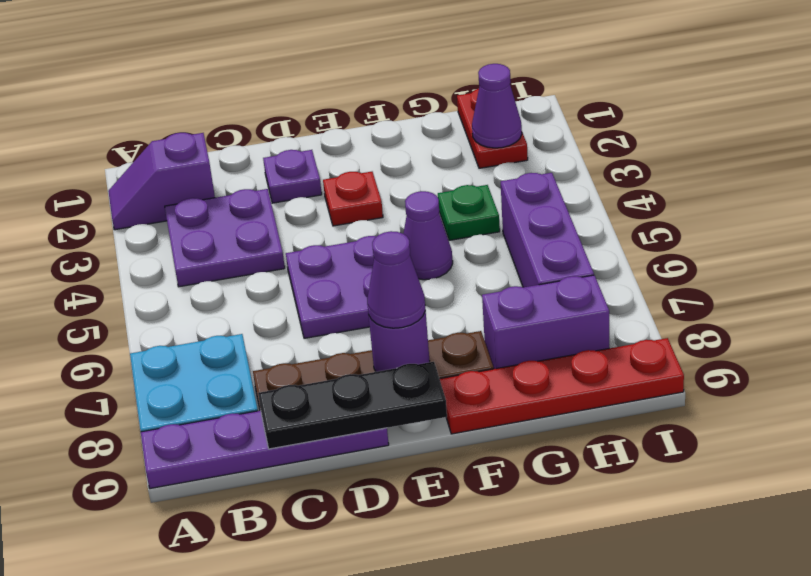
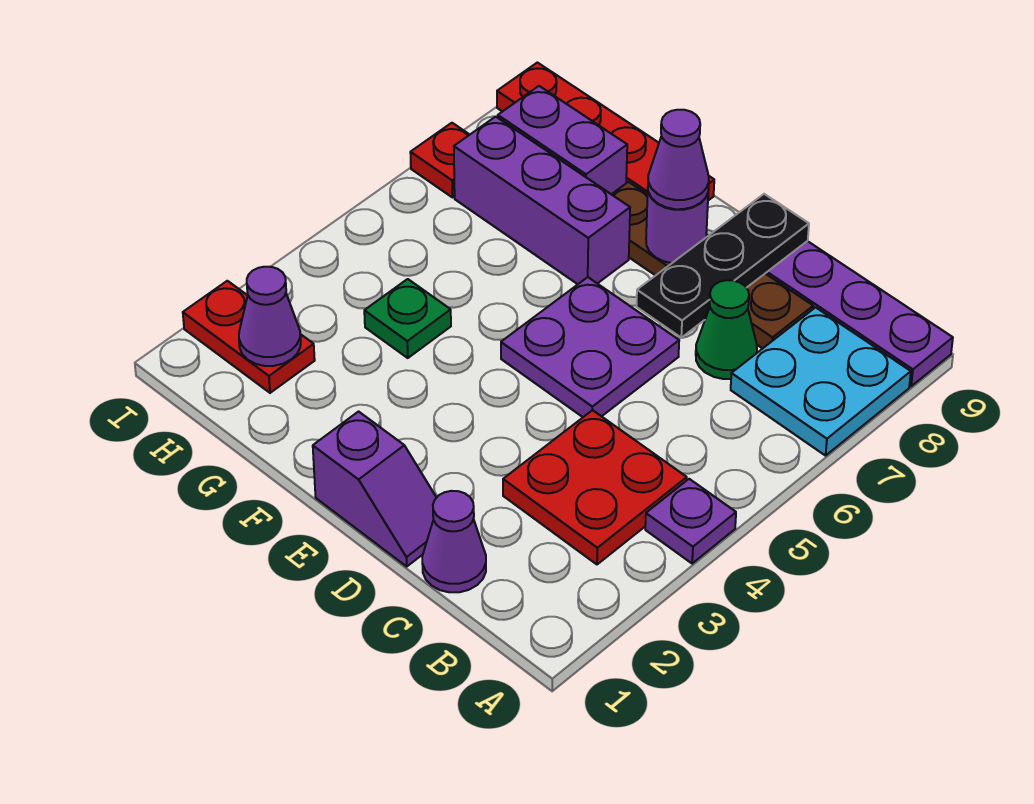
purple 1x2 slope [108,133,215,230] -> purple 1x2 slope moved to [313,412,437,566]
purple 2x2 plate [165,189,285,287] -> red 2x2 plate [503,410,687,564]
none -> green 1x1 cone [696,280,757,379]
black 1x3 plate [258,362,447,449] -> black 1x3 plate turned to [636,194,809,338]
purple 1x1 plate [263,150,322,203] -> purple 1x1 plate moved to [645,479,736,564]
red 1x1 plate [323,172,383,226] -> red 1x1 plate moved to [410,123,470,197]
purple 1x1 cone [403,191,453,280] -> purple 1x1 cone moved to [422,491,486,592]
red 1x2 plate [457,89,528,168] -> red 1x2 plate turned to [183,281,315,393]
purple 1x3 brick [501,173,594,287] -> purple 1x3 brick turned to [454,117,630,284]

